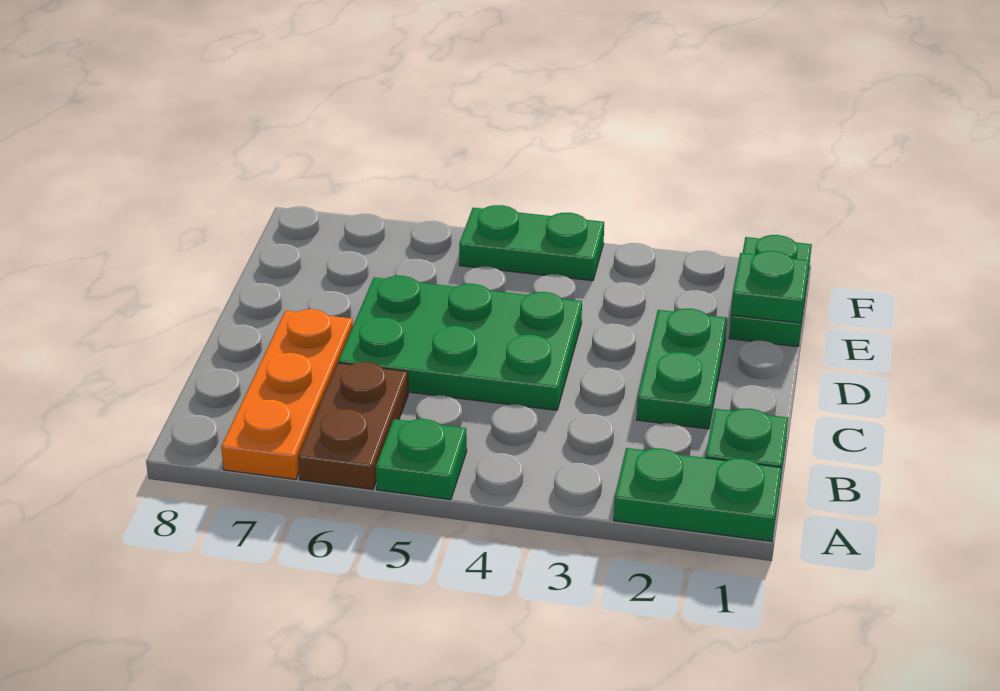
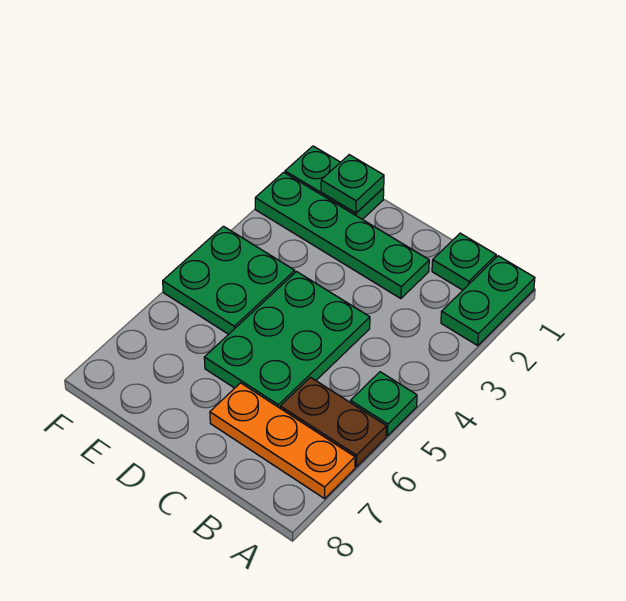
green 1x2 plate [637,309,727,429] -> green 1x4 plate [255,172,429,299]
green 1x2 plate [459,205,604,281] -> green 2x2 plate [163,226,295,334]

